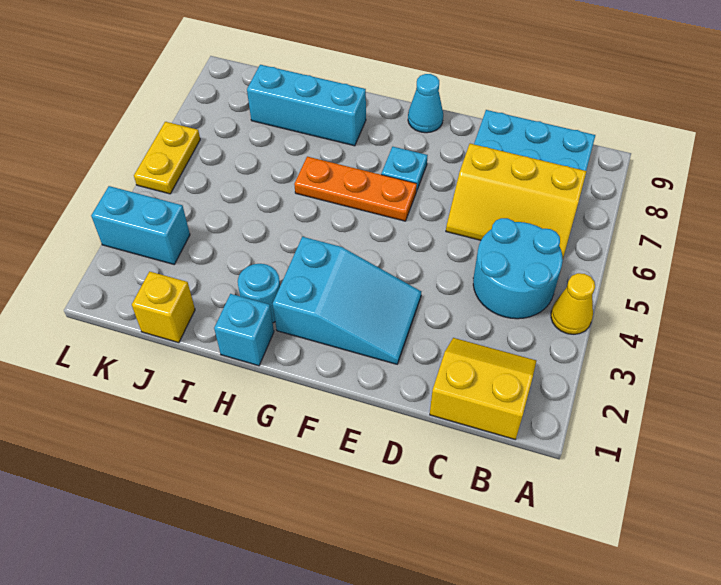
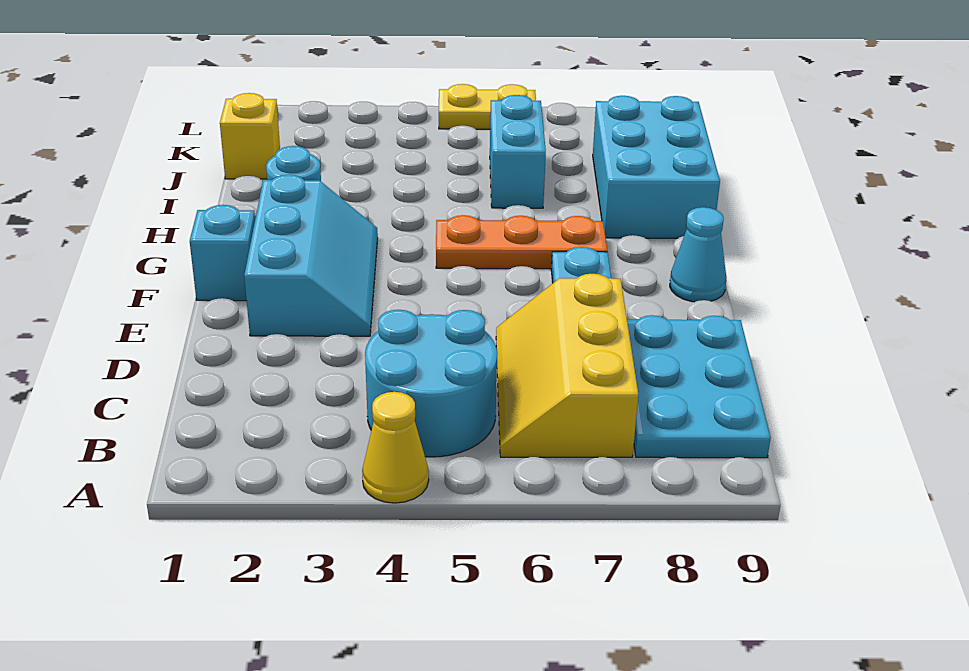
yellow 2x2 slope [430,338,536,439] -> none
cyan 2x3 slope [273,237,421,364] -> cyan 2x3 slope turned to [244,175,378,336]
orange 1x3 plate [294,157,417,221] -> orange 1x3 plate turned to [436,215,607,269]
cyan 1x1 brick [214,294,274,366] -> cyan 1x1 brick moved to [190,205,255,301]
cyan 1x3 brick [247,65,366,146] -> cyan 2x3 brick [593,96,720,238]
cyan 1x2 brick [91,186,190,264] -> cyan 1x2 brick moved to [490,95,546,208]

